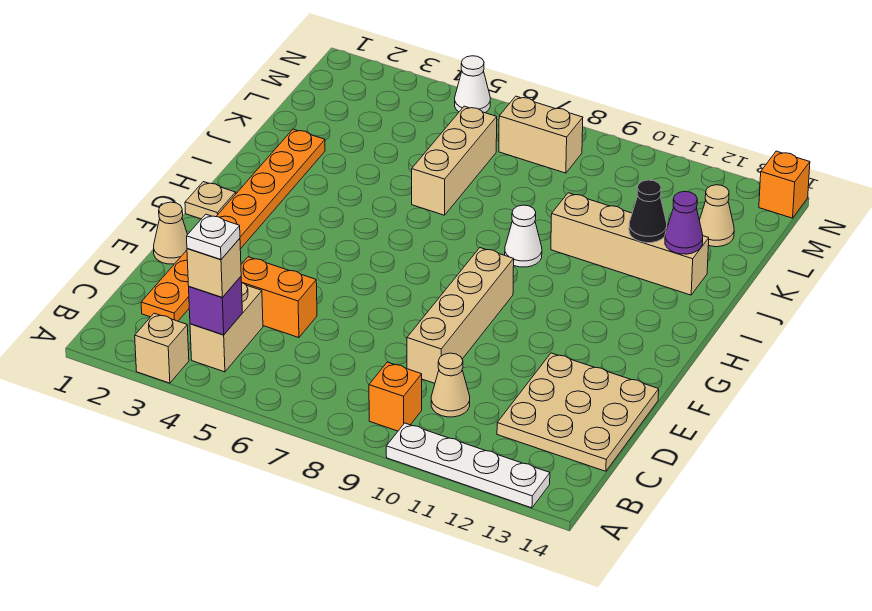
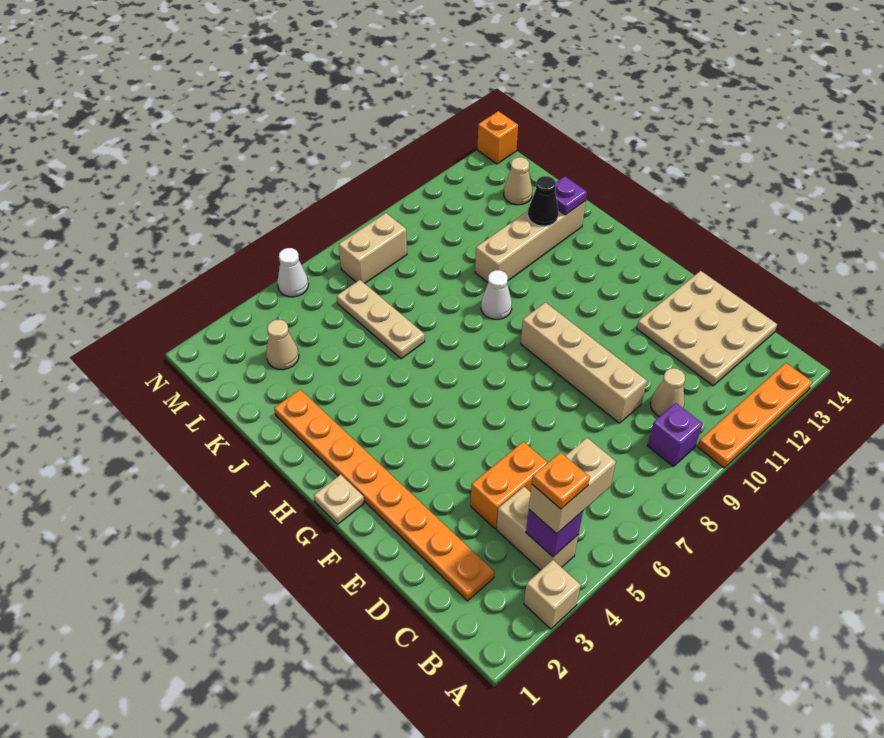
white 1x4 plate [386,423,550,508] -> orange 1x4 plate [698,363,812,468]
tan 1x1 brick [187,238,241,297] -> tan 1x2 brick [529,438,616,534]
white 1x1 plate [187,214,240,259] -> orange 1x1 plate [532,452,590,509]
orange 1x1 brick [369,362,422,431] -> purple 1x1 brick [647,403,703,466]
tan 1x1 cone [154,202,187,264] -> tan 1x1 cone moved to [266,320,299,370]
tan 1x3 brick [412,106,497,215] -> tan 1x3 plate [337,280,425,359]
purple 1x1 cone [665,191,703,254] -> purple 1x1 plate [555,177,587,215]

